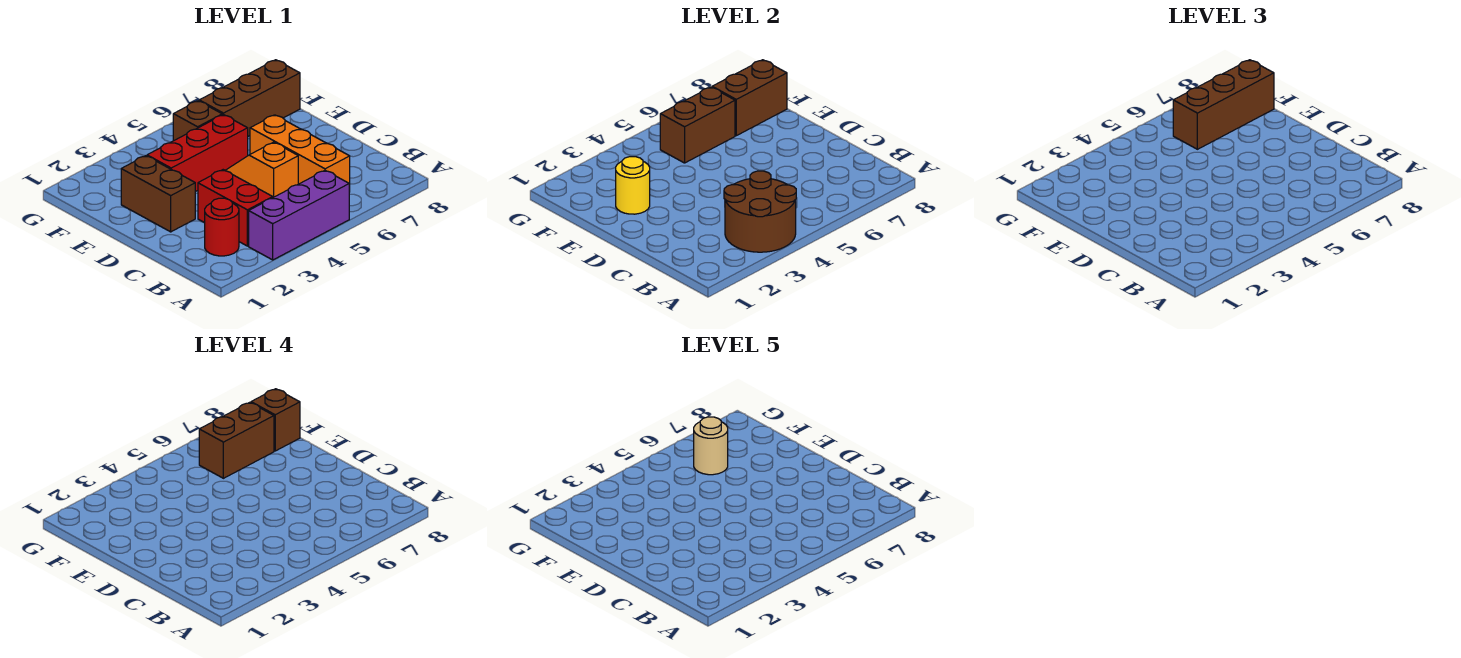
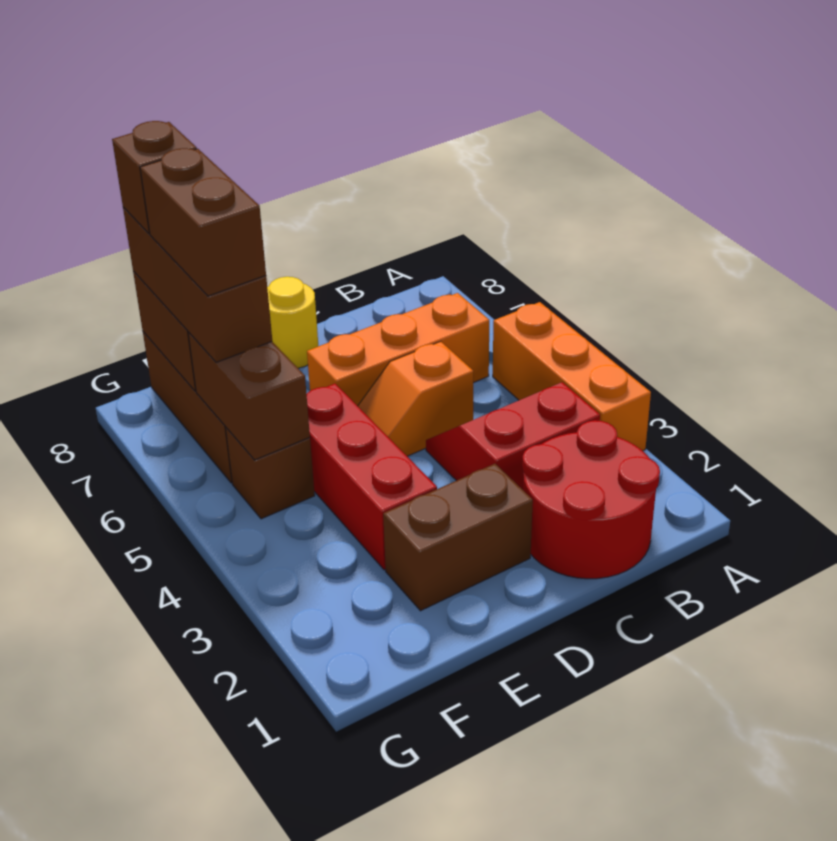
purple 1x3 brick [249,170,349,260] -> orange 1x3 brick [493,302,651,451]
brown 2x2 round brick [724,171,796,252] -> none
red 1x1 round brick [205,198,239,256] -> red 2x2 round brick [522,420,660,579]
yellow 1x1 round brick [616,157,650,214] -> yellow 1x1 round brick moved to [267,277,318,368]
tan 1x1 round brick [694,417,728,475] -> none

